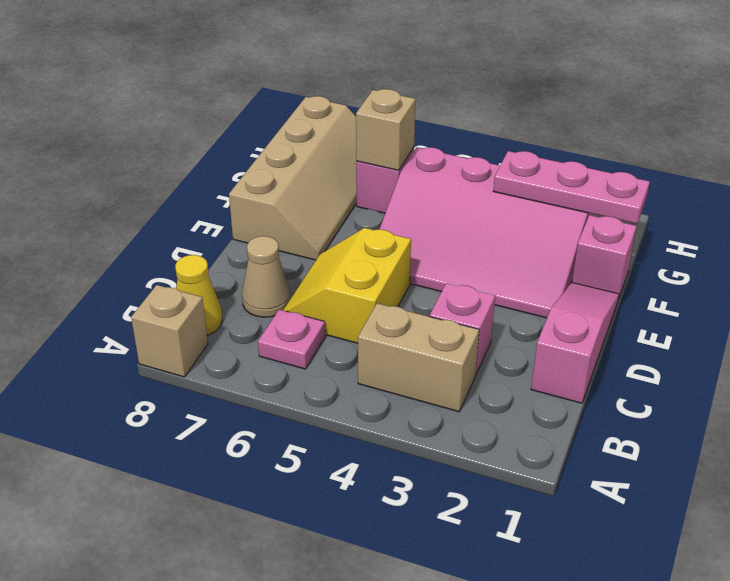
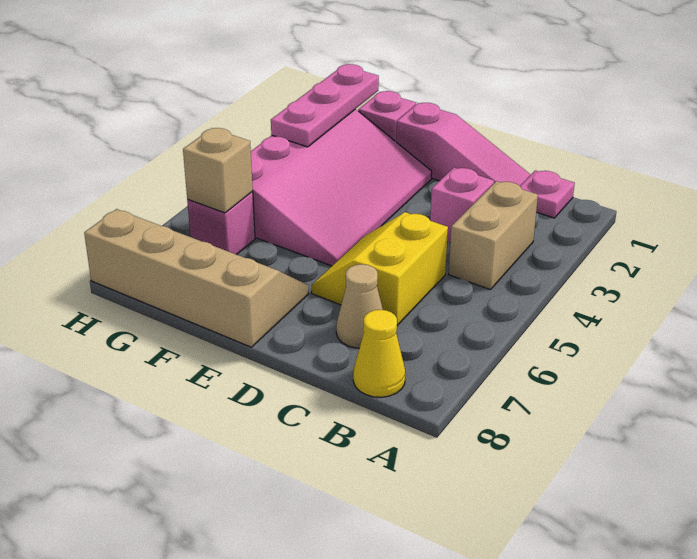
tan 1x1 brick [131,285,208,377] -> none
pink 1x1 plate [258,310,325,369] -> pink 1x1 plate moved to [520,170,575,218]
pink 1x3 slope [531,283,619,403] -> pink 1x3 slope turned to [396,103,530,186]
yellow 2x2 slope [283,228,411,343] -> yellow 2x2 slope turned to [312,212,448,325]

